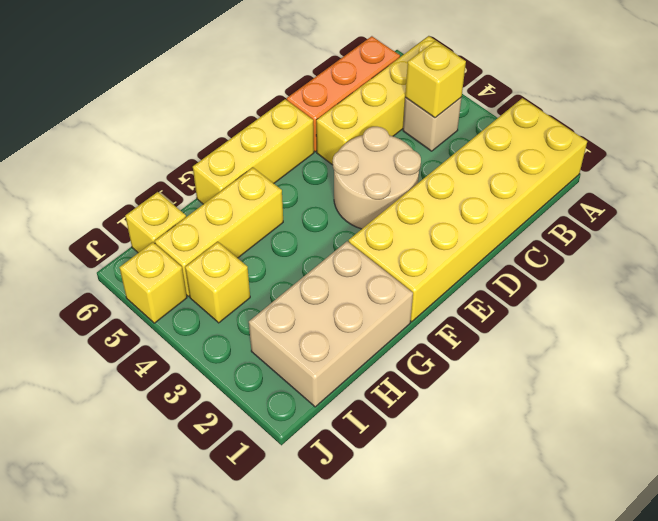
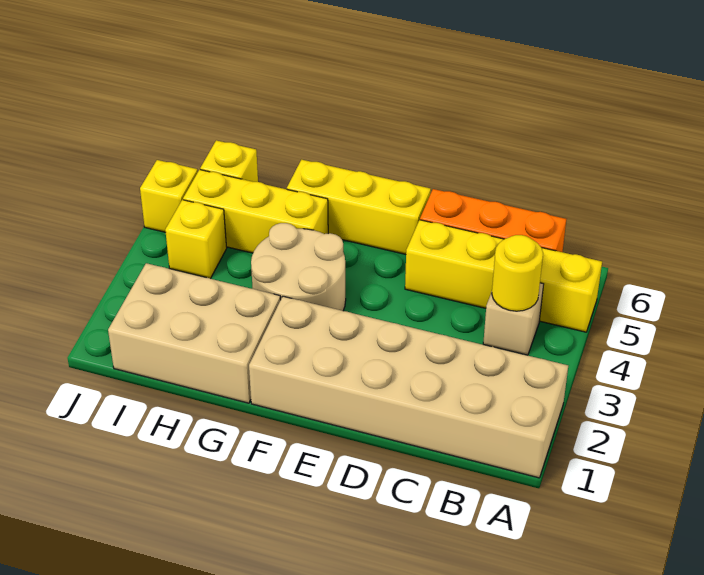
yellow 2x6 brick [349,98,587,322] -> tan 2x6 brick [249,296,568,478]
yellow 1x1 brick [405,41,466,118] -> yellow 1x1 round brick [492,235,543,311]
tan 2x2 round brick [333,127,421,229] -> tan 2x2 round brick moved to [251,223,346,311]

